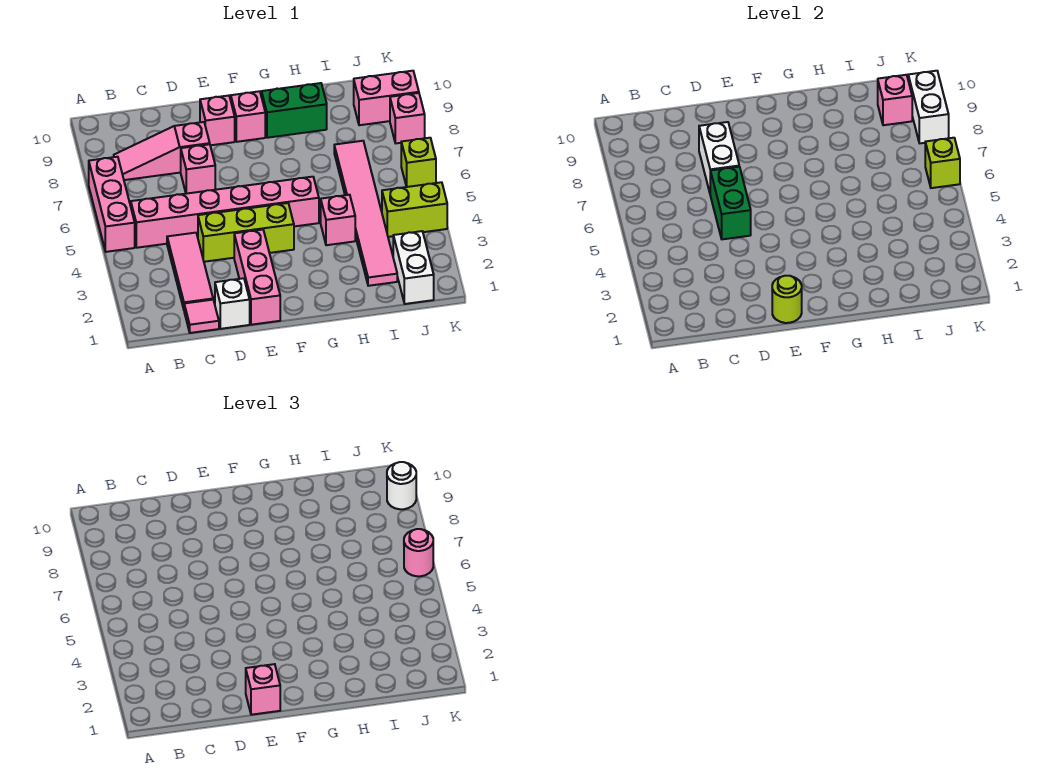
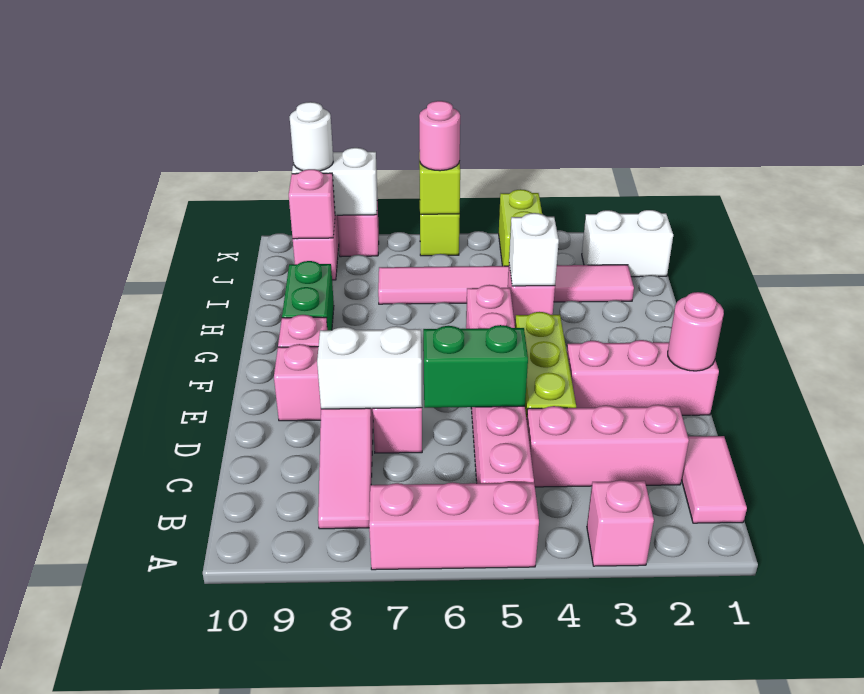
pink 1x1 tile [184,300,219,333] -> pink 1x2 tile [681,436,747,523]
pink 1x3 tile [167,233,213,309] -> pink 1x3 brick [527,405,689,487]
white 1x1 brick [215,278,250,329] -> white 1x1 brick moved to [509,213,559,286]
lime 1x1 round brick [772,276,802,323] -> pink 1x1 round brick [668,292,724,371]
pink 1x1 brick [246,664,280,715] -> pink 1x1 brick moved to [587,480,654,566]

